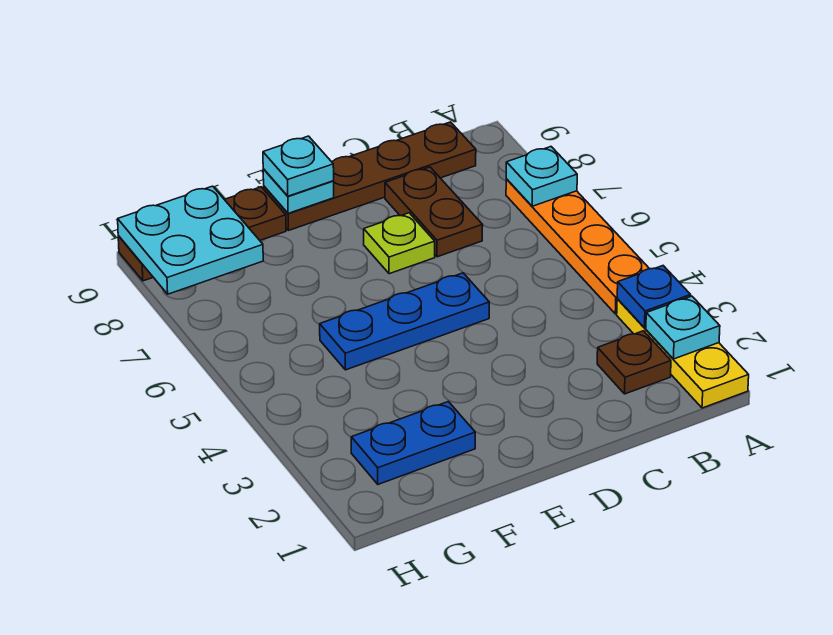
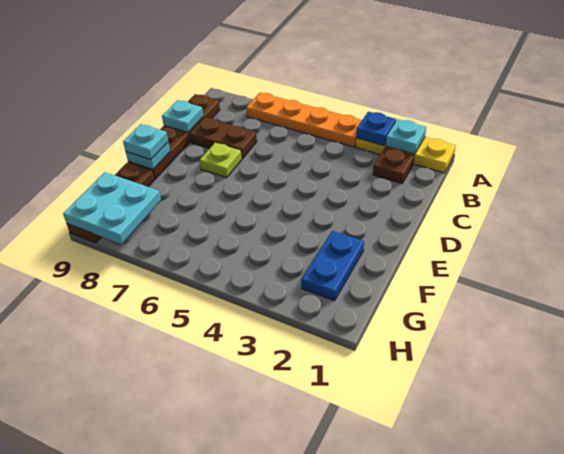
cyan 1x1 plate [506,147,577,206] -> cyan 1x1 plate moved to [162,100,203,133]
blue 1x3 plate [320,273,489,370] -> none

